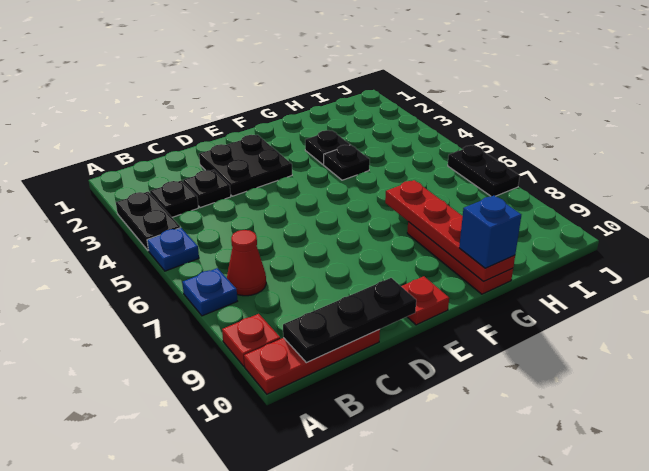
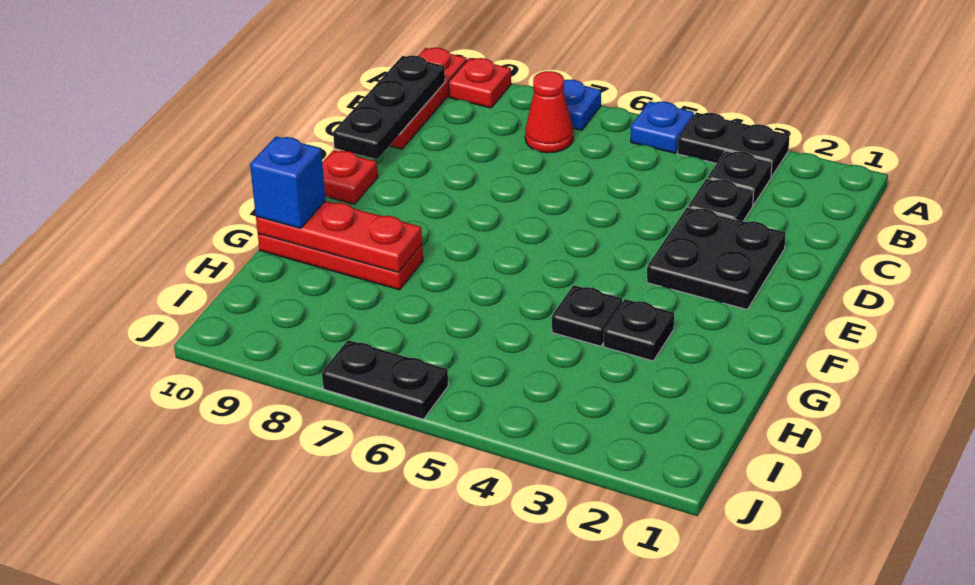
red 1x4 plate [385,180,515,282] -> red 1x3 plate [256,201,422,273]

